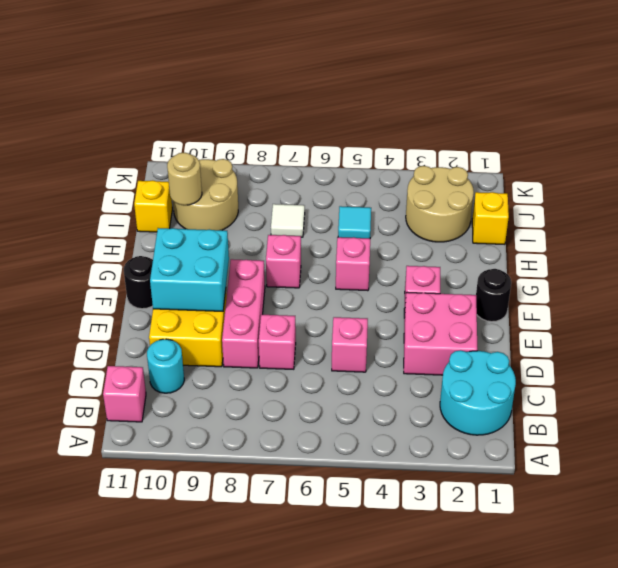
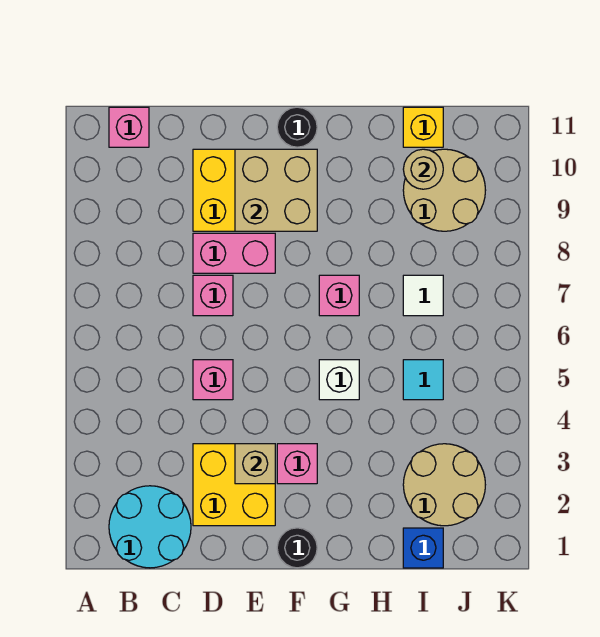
cyan 1x1 round brick [147,339,184,393] -> none
pink 2x2 brick [404,292,477,375] -> yellow 2x2 brick [193,444,275,526]
pink 1x3 brick [222,259,265,368] -> pink 1x2 brick [193,233,275,273]
none -> tan 1x1 brick [235,444,275,484]
cyan 2x2 brick [150,228,229,311] -> tan 2x2 brick [235,149,317,231]
pink 1x1 brick [336,237,370,291] -> white 1x1 brick [319,360,359,400]
yellow 1x1 brick [472,192,509,244] -> blue 1x1 brick [403,528,443,568]

